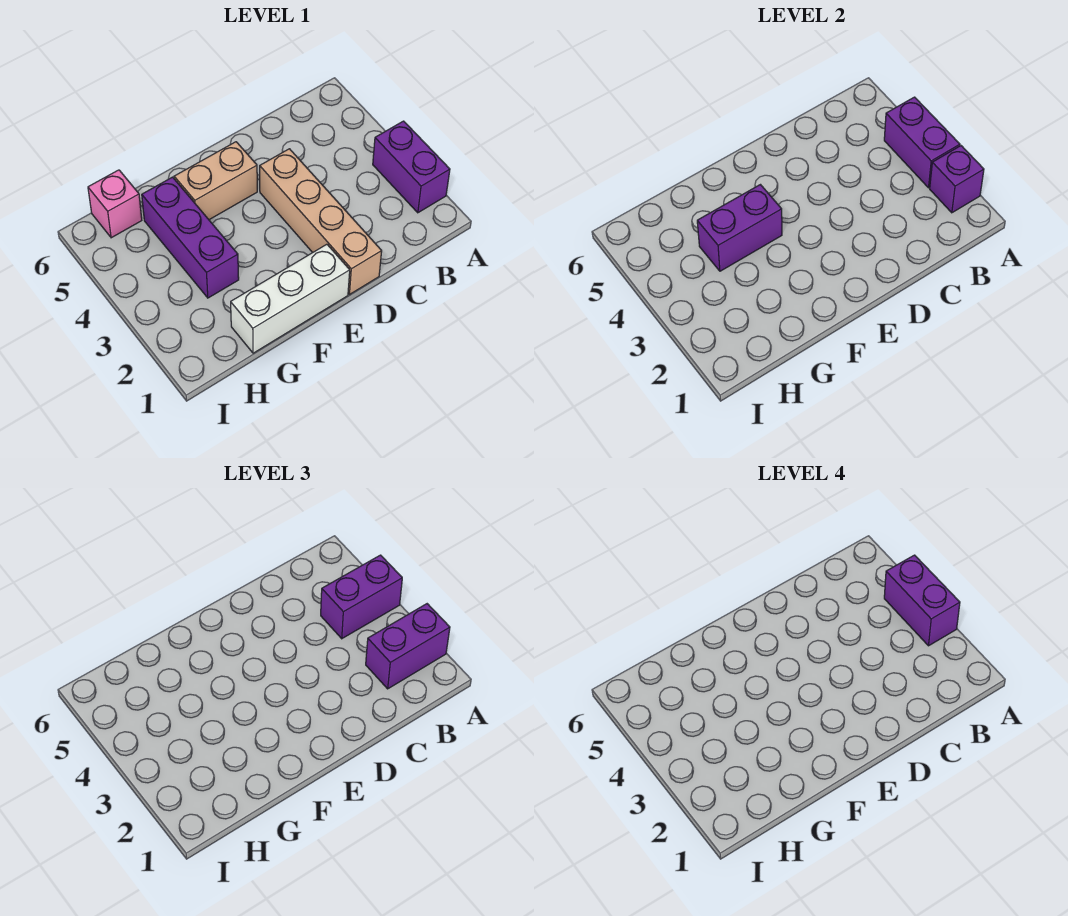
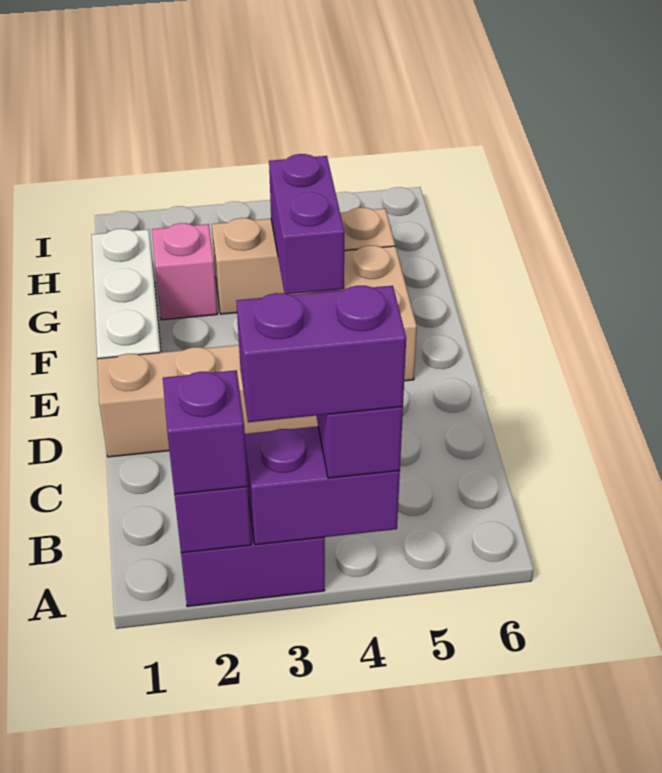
purple 1x2 brick [366,604,450,689] -> purple 1x1 brick [163,370,248,494]
purple 1x3 brick [142,177,239,298] -> tan 1x3 brick [212,208,395,314]
pink 1x1 brick [88,170,142,238] -> pink 1x1 brick moved to [152,223,217,320]

